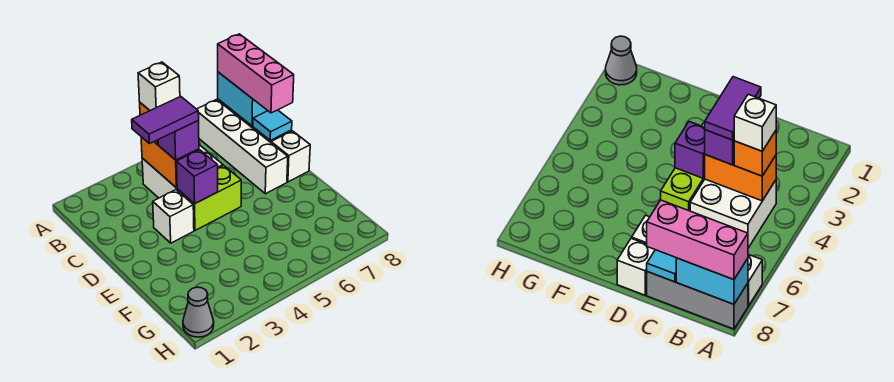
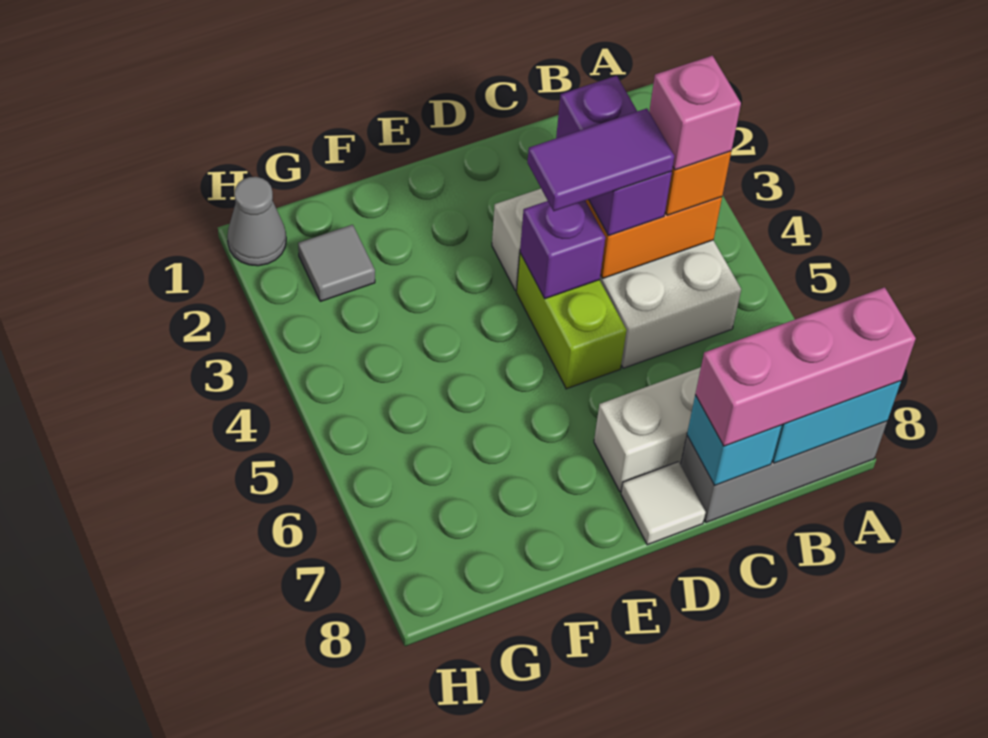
white 1x1 brick [138,62,180,111] -> pink 1x1 brick [649,56,741,170]
purple 1x2 tile [132,96,199,144] -> purple 1x2 tile turned to [527,108,674,211]
purple 1x1 brick [158,120,199,160] -> purple 1x2 brick [556,76,672,236]
cyan 1x1 tile [253,110,292,141] -> cyan 1x1 brick [687,395,782,485]
white 1x1 brick [271,131,310,182] -> white 1x1 tile [621,462,706,545]
none -> grey 1x1 tile [298,225,375,301]

